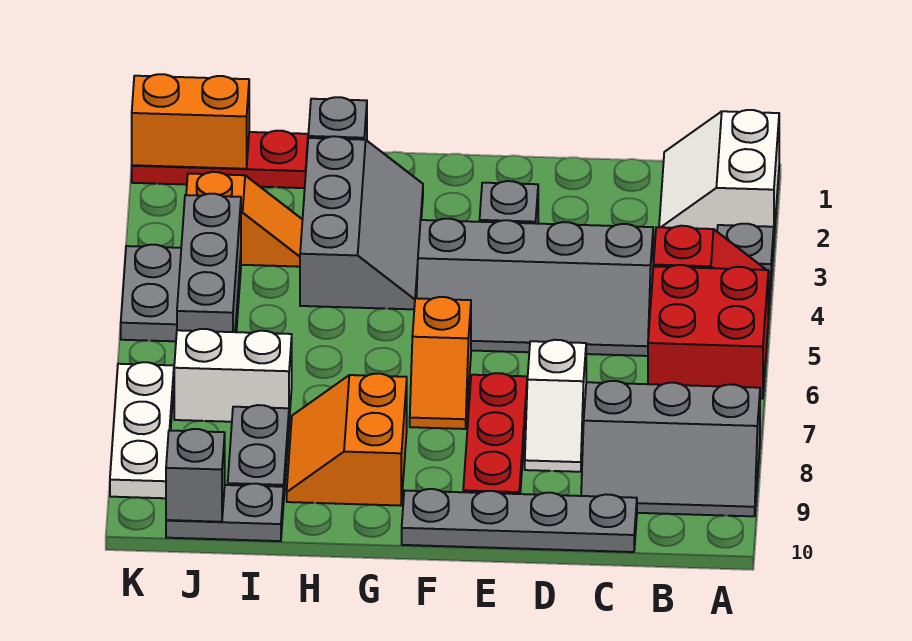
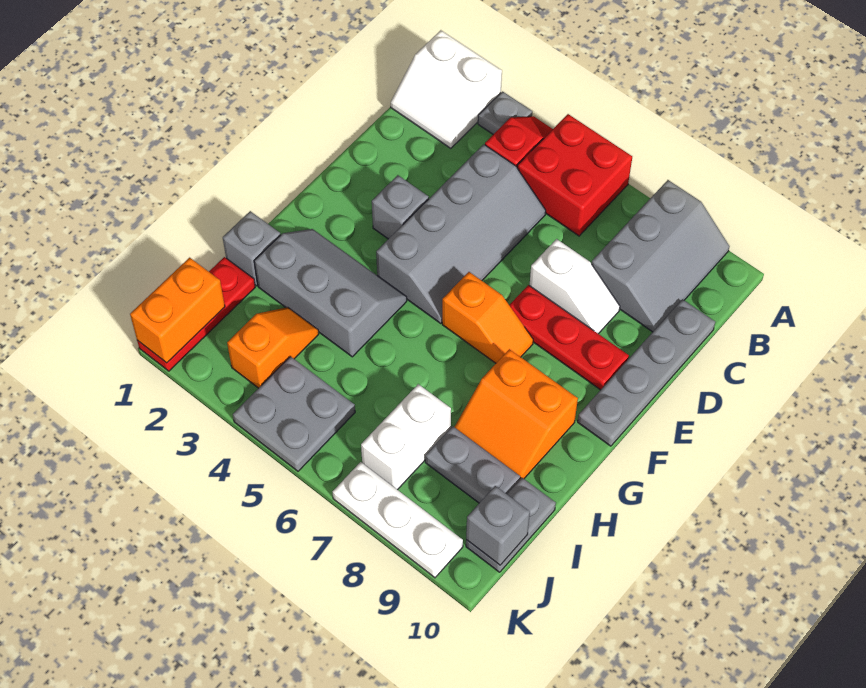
grey 1x3 brick [177,194,241,332] -> none

